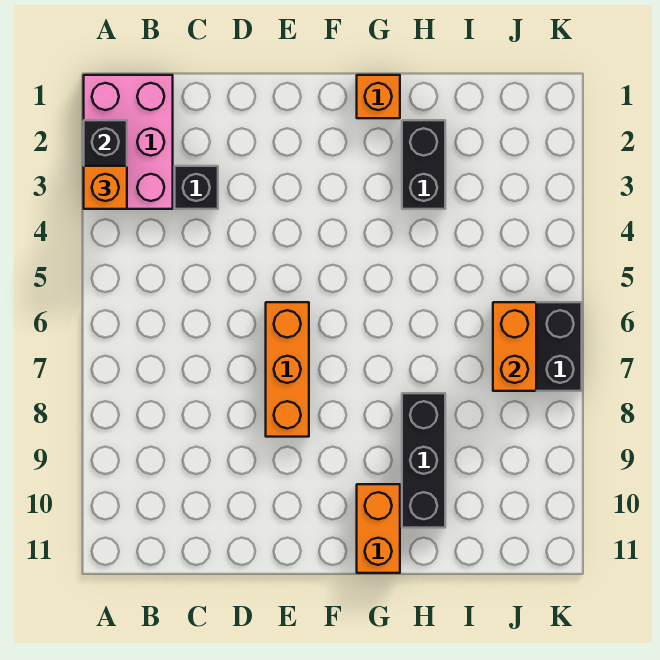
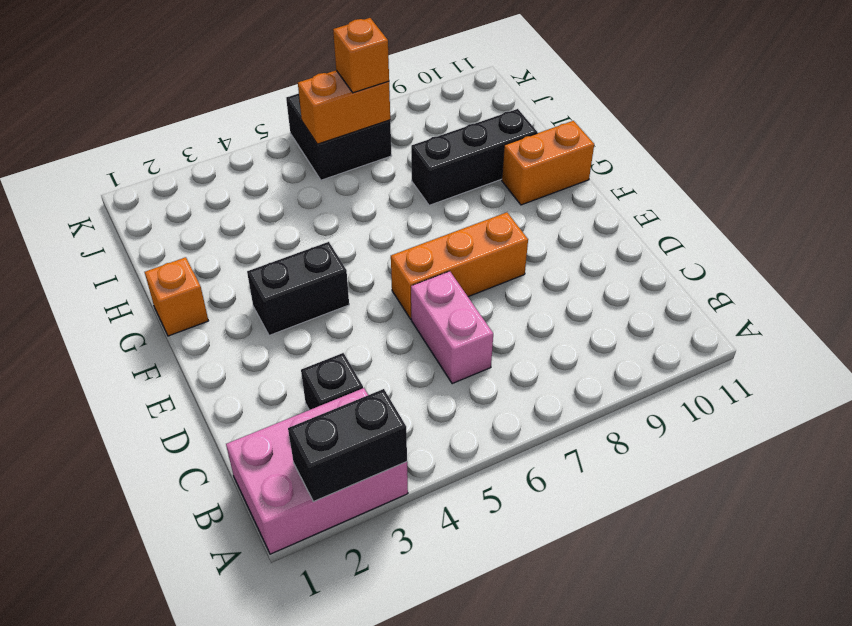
orange 1x1 brick [84,166,127,209] -> orange 1x1 brick moved to [333,18,389,93]
none -> pink 1x2 brick [411,271,493,384]
black 1x2 brick [402,120,445,209] -> black 1x2 brick moved to [247,242,349,335]

